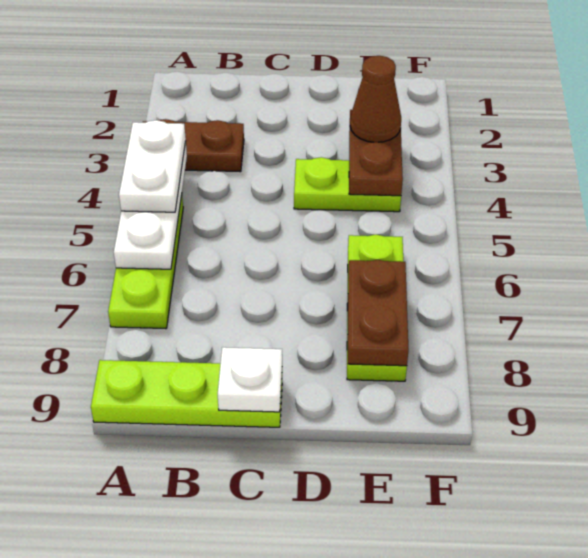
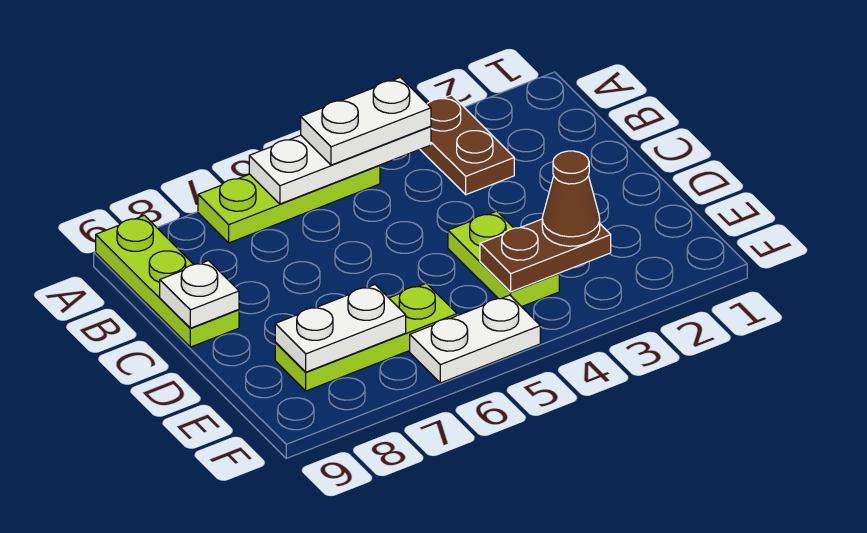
brown 1x2 plate [348,260,409,366] -> white 1x2 plate [275,285,406,372]
none -> white 1x2 plate [410,295,540,383]

